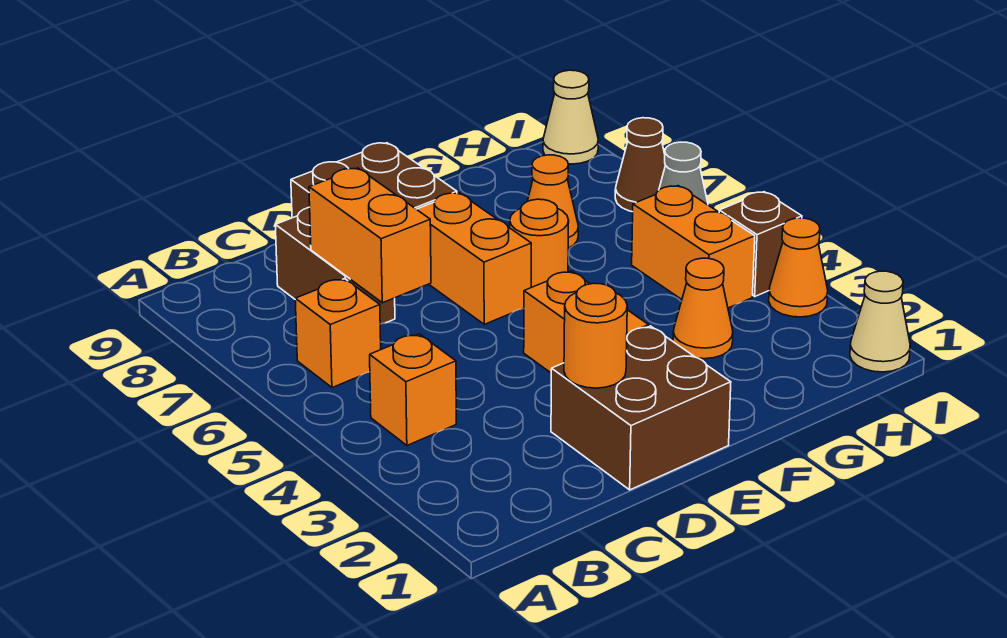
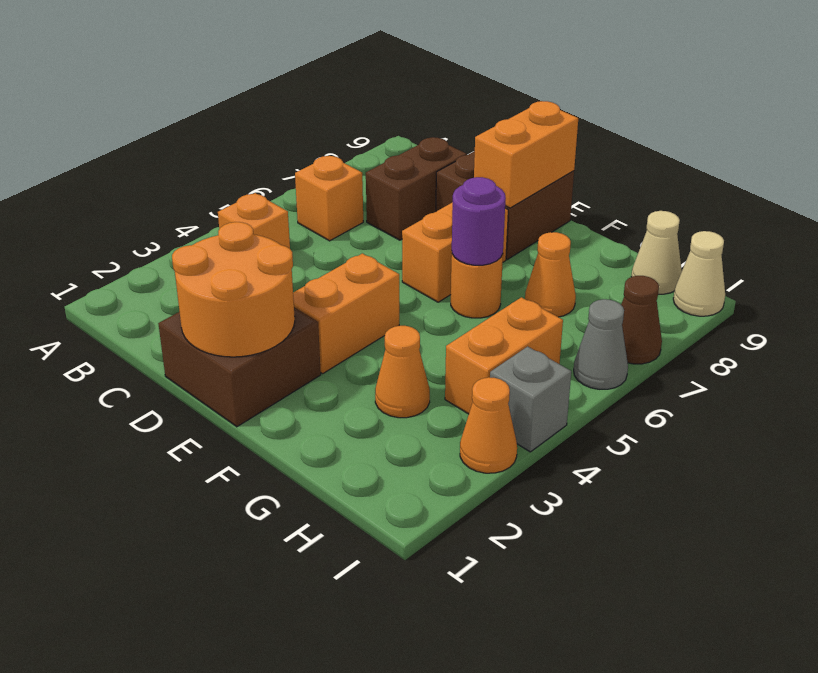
orange 1x2 brick [309,168,431,303] -> orange 1x2 brick moved to [474,101,578,208]
orange 1x1 round brick [564,283,627,388] -> orange 2x2 round brick [172,222,295,357]
none -> purple 1x1 round brick [452,177,506,265]
tan 1x1 cone [850,271,910,372] -> tan 1x1 cone moved to [631,211,682,294]
brown 1x1 brick [719,192,802,296] -> grey 1x1 brick [490,346,571,452]

